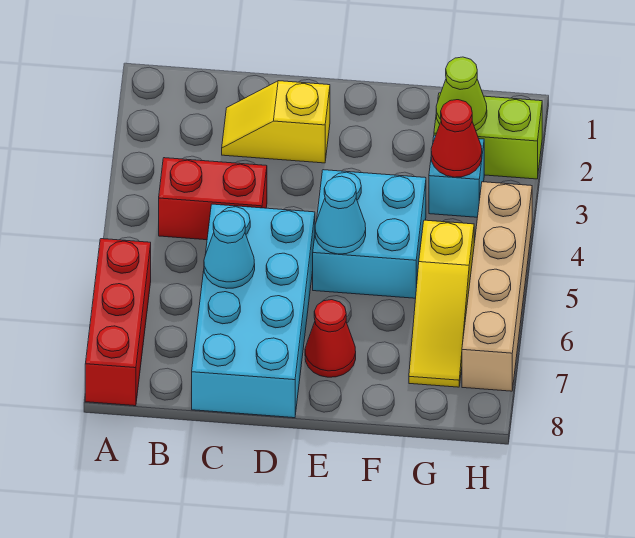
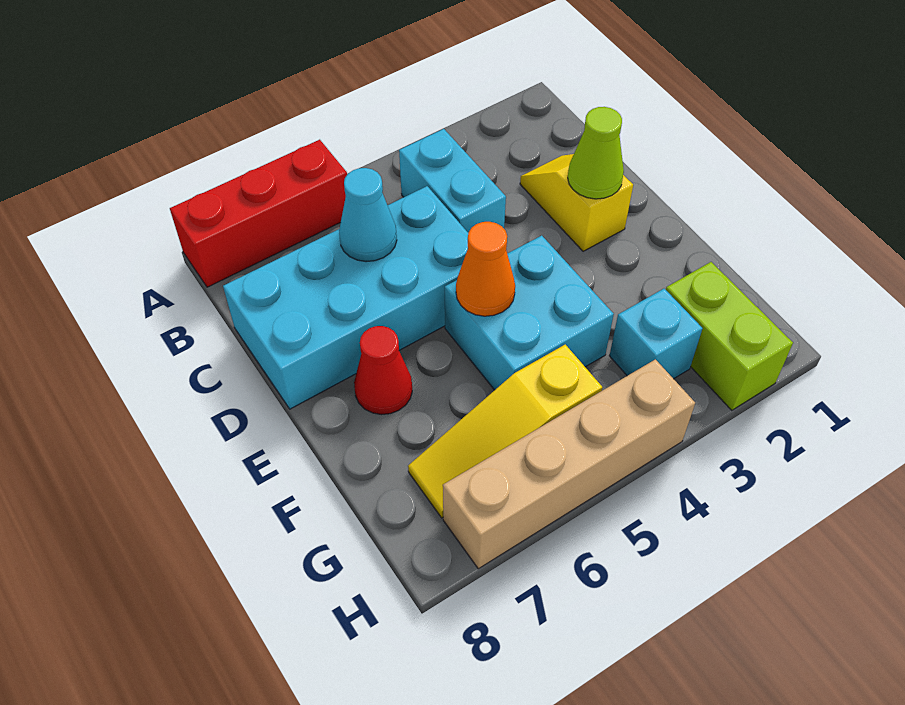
red 1x2 brick [159,158,267,240] -> cyan 1x2 brick [399,129,506,233]
cyan 1x1 cone [315,176,366,254] -> orange 1x1 cone [456,222,515,316]
lime 1x1 cone [436,57,487,131] -> lime 1x1 cone moved to [568,107,624,199]
red 1x1 cone [431,100,482,177] -> none

